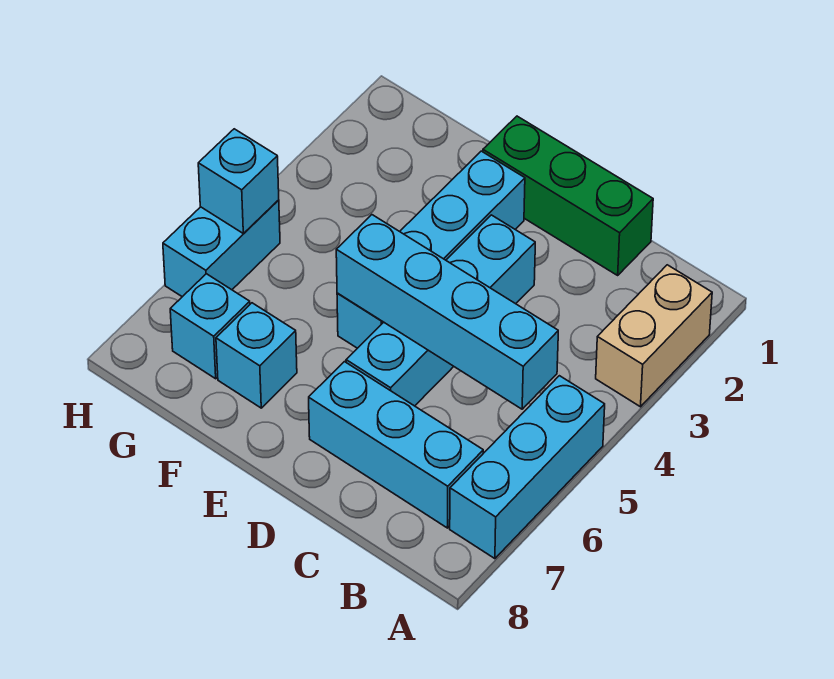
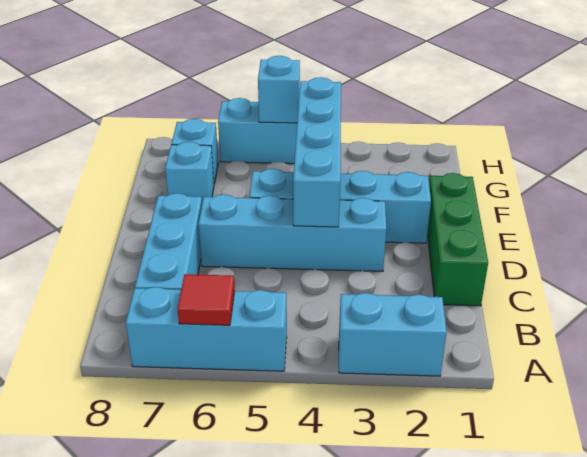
tan 1x2 brick [596,265,712,407] -> cyan 1x2 brick [339,293,447,376]
none -> red 1x1 tile [177,274,235,325]
cyan 1x4 brick [336,215,558,409] -> cyan 1x4 brick moved to [293,77,341,227]

